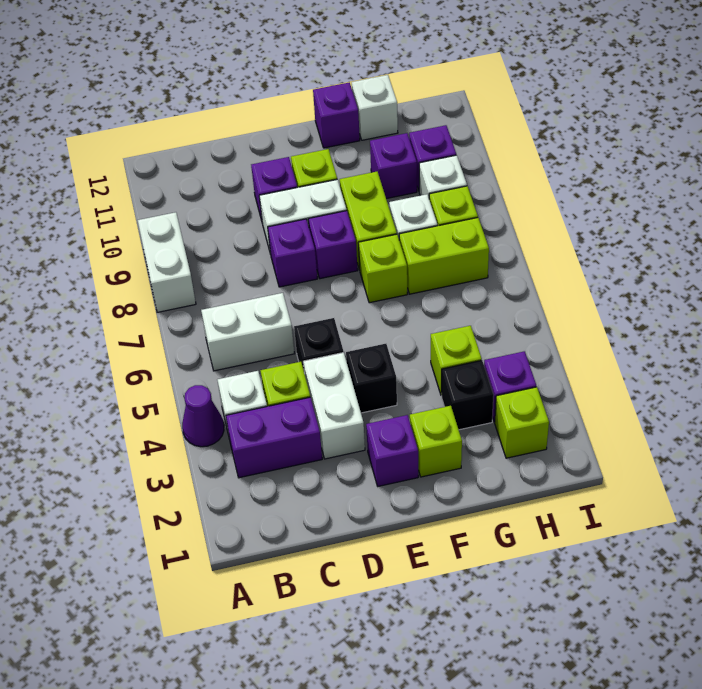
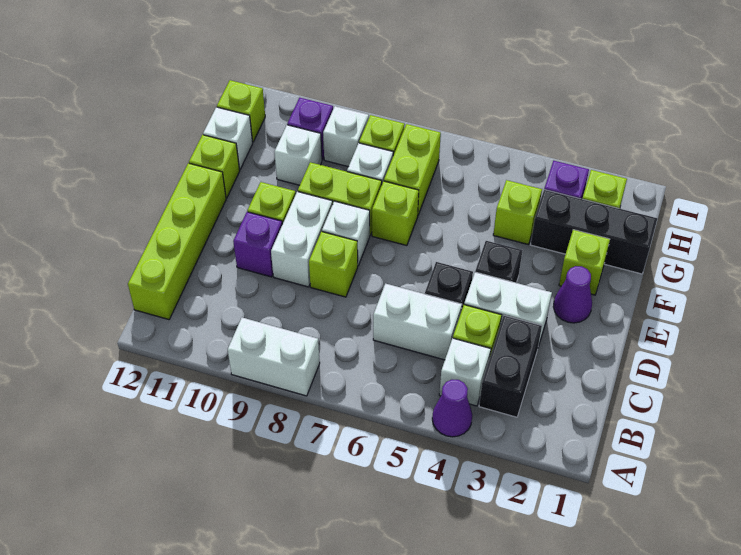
purple 1x2 brick [226,397,322,478] -> black 1x2 brick [479,315,542,417]
white 1x2 brick [201,293,295,371] -> white 1x2 brick turned to [373,284,462,360]
none -> lime 1x4 brick [128,163,226,320]
purple 1x1 brick [268,219,317,287] -> lime 1x1 brick [309,232,358,297]
purple 1x1 brick [366,415,418,486] -> purple 1x1 cone [553,266,592,323]
purple 1x1 brick [308,211,358,279] -> white 1x1 brick [322,201,370,265]
purple 1x1 brick [313,82,360,148] -> lime 1x1 brick [189,135,240,198]
black 1x1 brick [442,361,494,430] -> black 1x3 brick [531,190,657,274]
purple 1x1 brick [370,133,417,199] -> white 1x1 brick [275,125,322,185]
none -> lime 1x1 brick [217,80,265,142]

